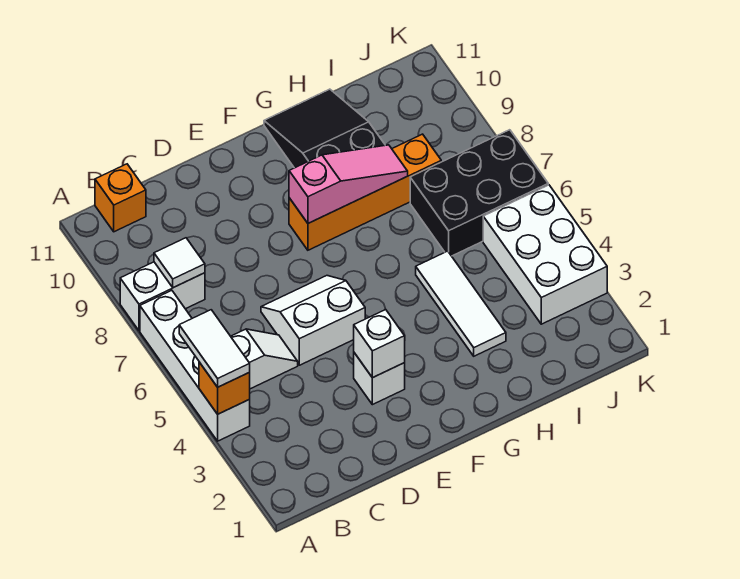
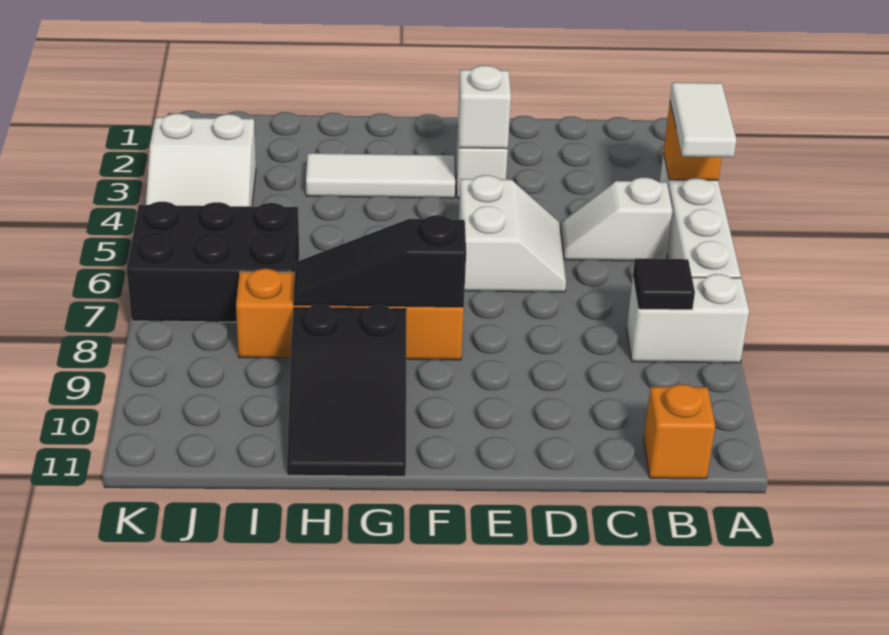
white 1x1 tile [154,238,205,288] -> black 1x1 tile [633,259,695,310]
white 2x2 slope [261,276,365,365] -> white 2x2 slope turned to [459,175,566,292]
pink 1x3 slope [289,145,408,223] -> black 1x3 slope [293,215,466,307]
white 1x3 tile [416,251,506,356] -> white 1x3 tile turned to [306,153,455,198]
white 2x3 brick [483,185,607,324] -> white 2x3 slope [146,114,256,206]

